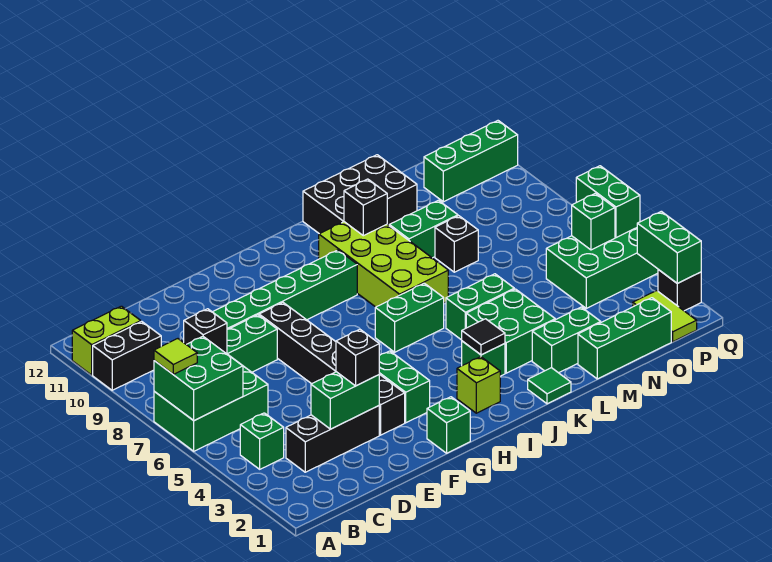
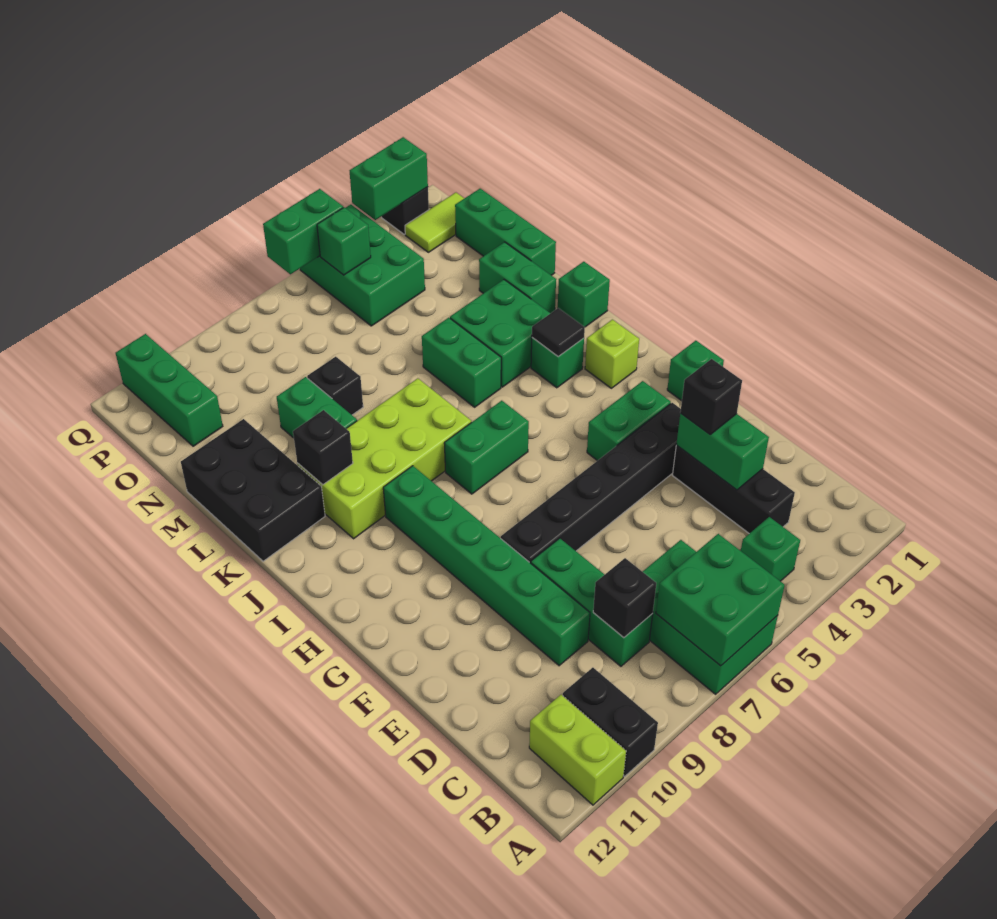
lime 1x1 tile [154,339,197,374] -> none
green 1x2 brick [375,283,444,352] -> green 1x2 brick turned to [444,401,529,494]
green 1x1 tile [528,368,571,404] -> green 1x1 brick [558,262,610,327]

